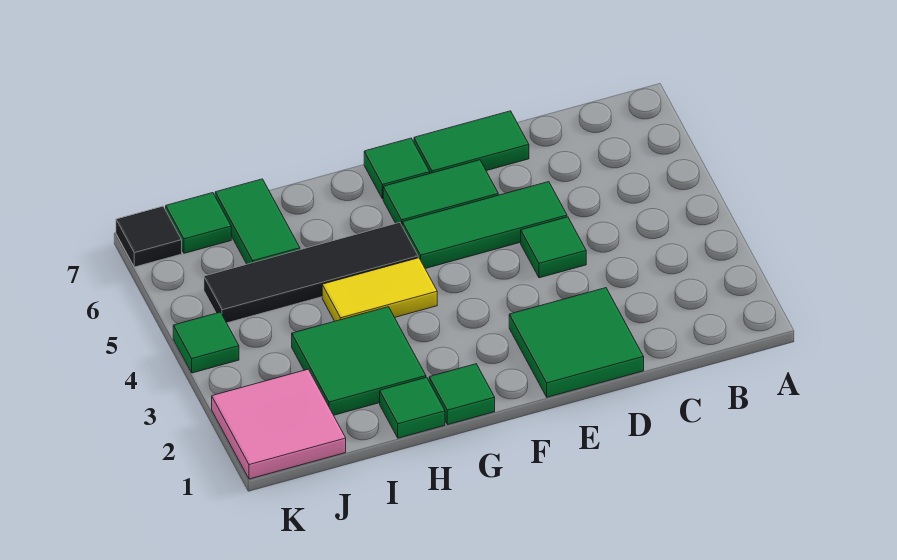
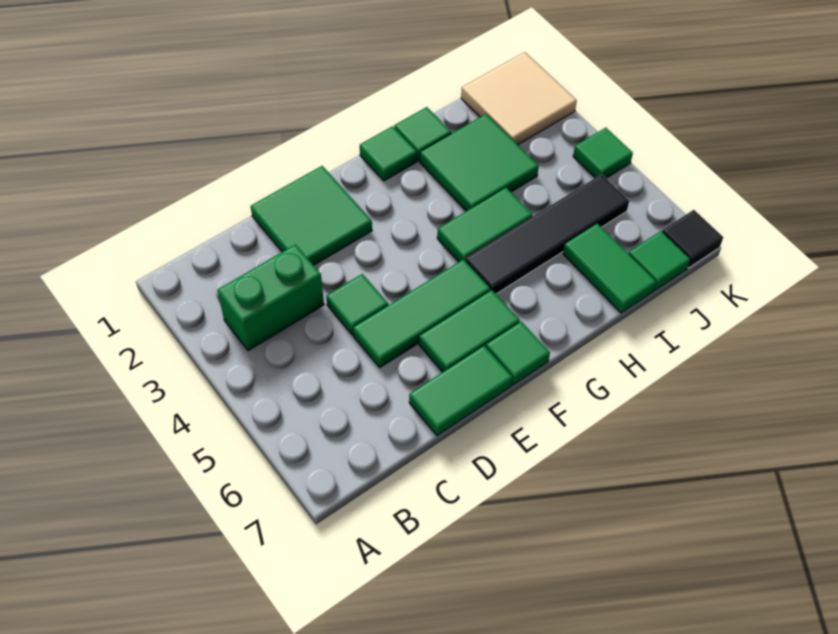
none -> green 1x2 brick [217,245,324,351]
yellow 1x2 tile [322,258,437,321] -> green 1x2 tile [437,188,533,262]
pink 2x2 tile [212,369,346,479] -> tan 2x2 tile [461,52,577,145]

